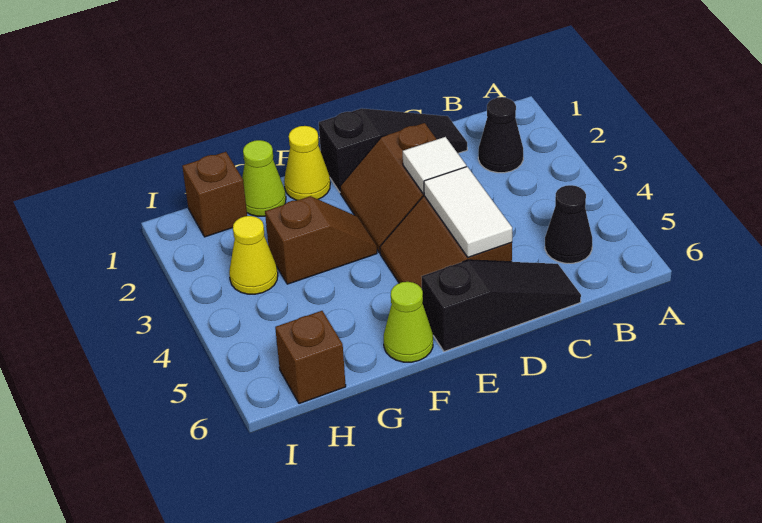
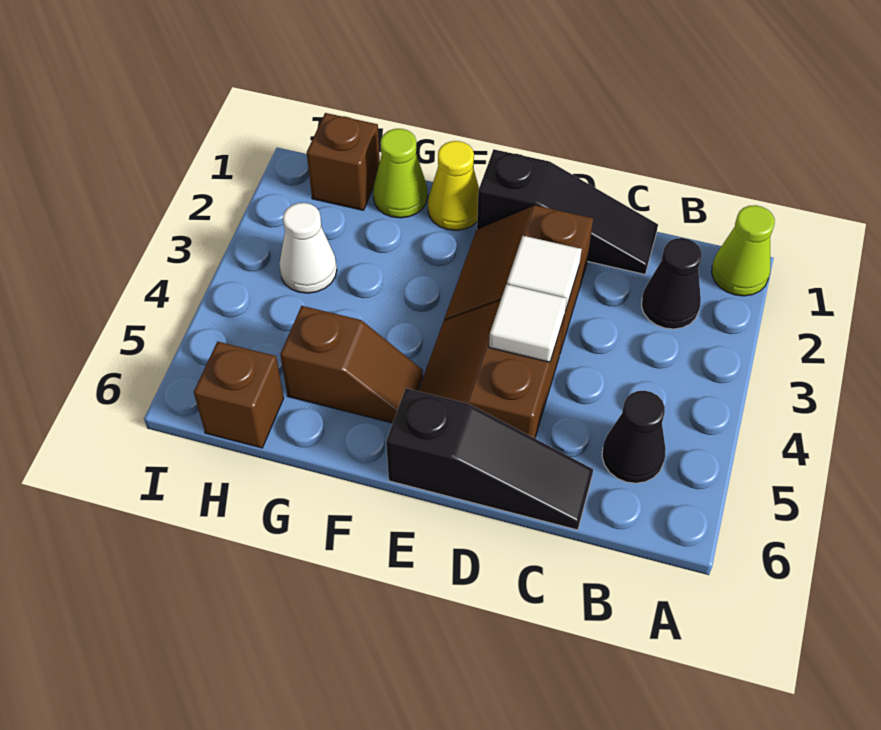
white 1x2 tile [424,167,512,257] -> white 1x1 tile [489,284,567,362]
brown 1x2 slope [265,196,377,284] -> brown 1x2 slope moved to [280,306,423,423]
lime 1x1 cone [384,282,433,362] -> lime 1x1 cone moved to [712,205,775,296]
yellow 1x1 cone [229,216,278,294] -> white 1x1 cone [279,203,337,293]

